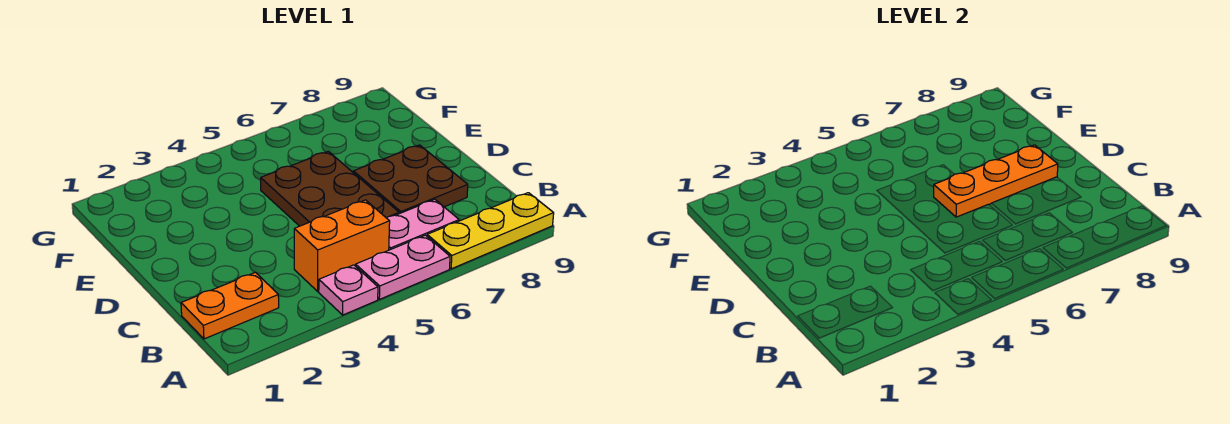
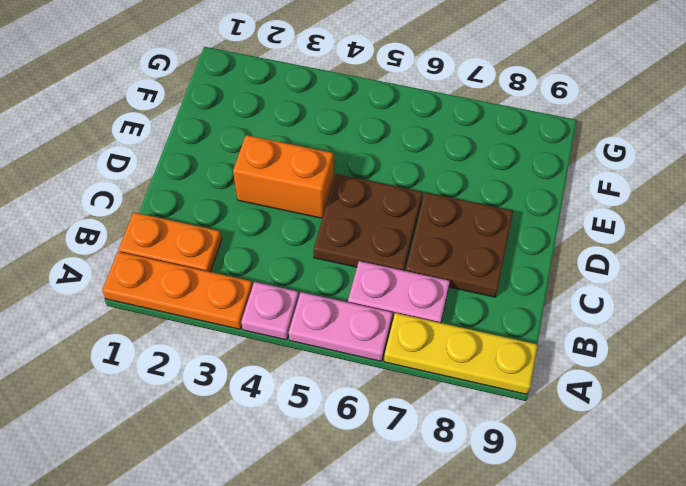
orange 1x2 brick [294,200,390,291] -> orange 1x2 brick moved to [233,135,334,218]
brown 2x3 plate [261,151,399,226] -> brown 2x2 plate [313,174,423,271]
orange 1x3 plate [934,145,1058,217] -> orange 1x3 plate moved to [102,252,253,329]

